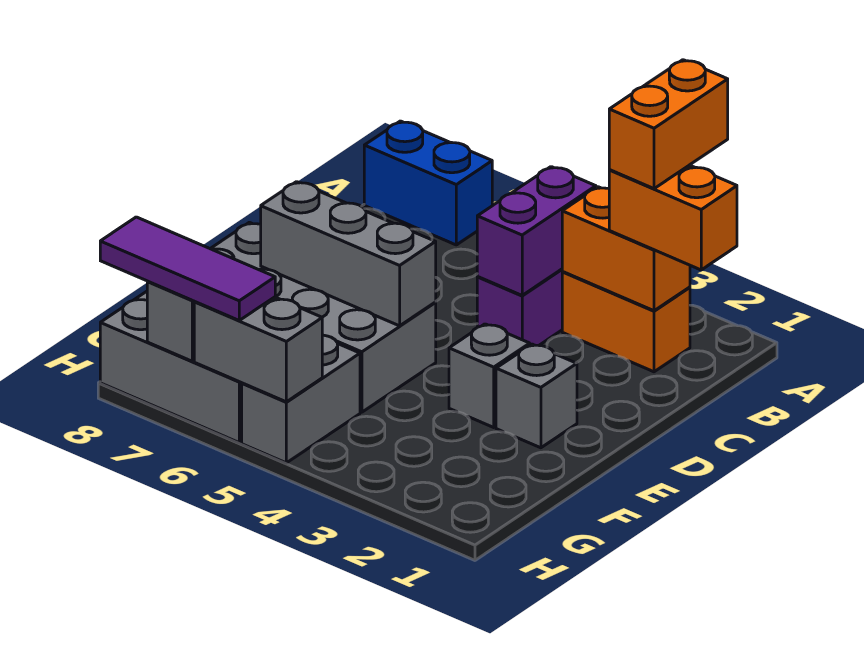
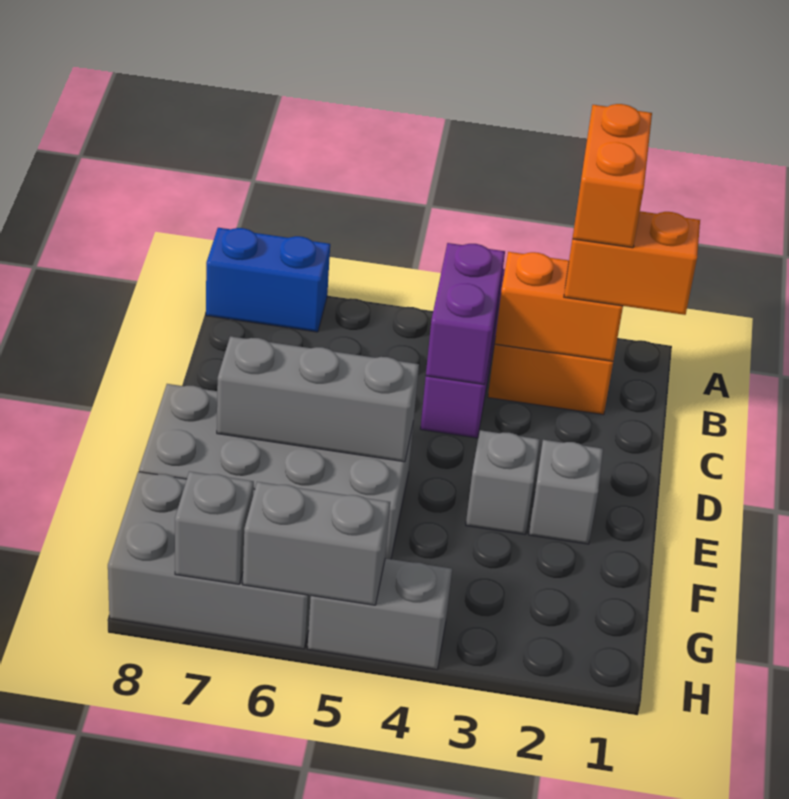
grey 1x2 brick [242,335,360,463] -> grey 1x2 brick turned to [308,558,452,669]
purple 1x3 tile [100,217,275,320] -> none

